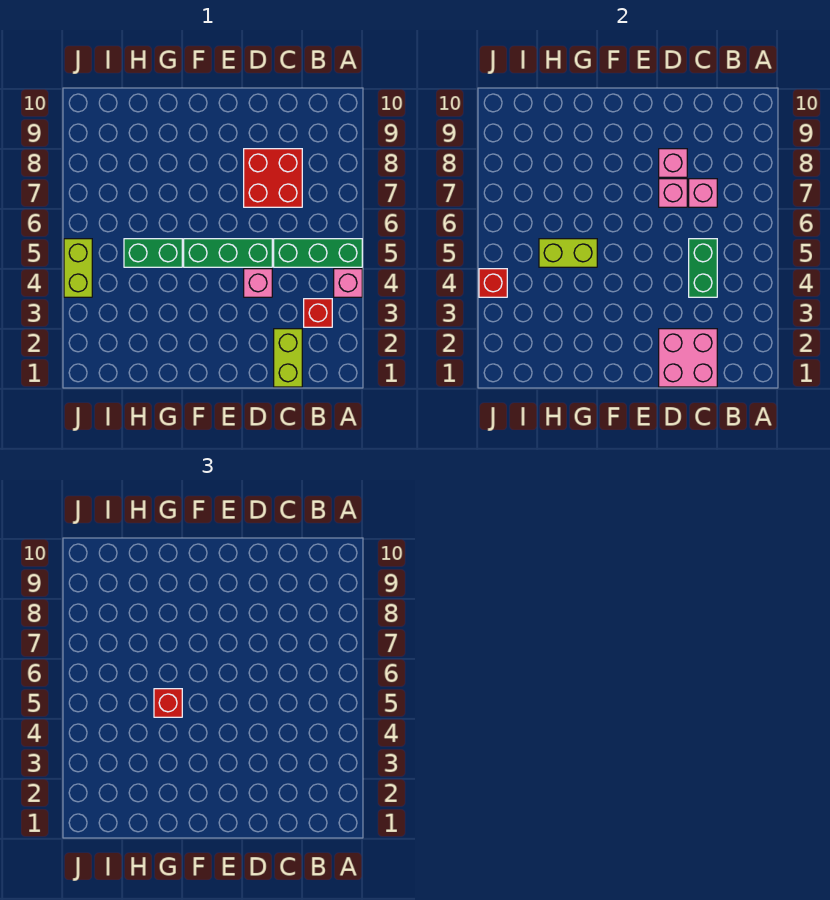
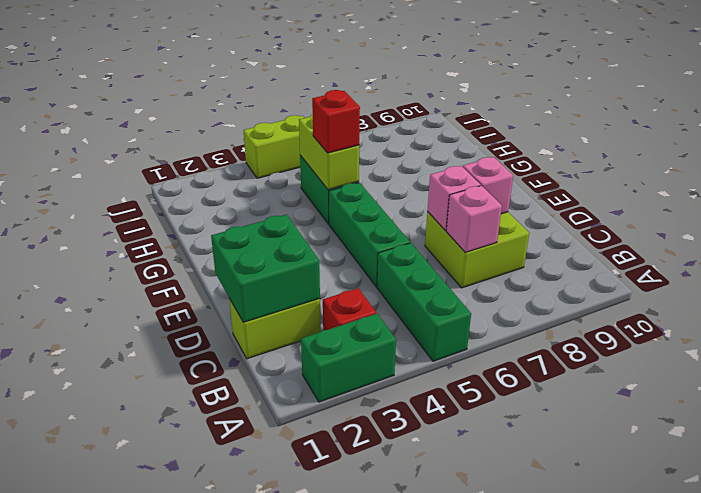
pink 1x1 brick [334,269,362,297] -> none
pink 2x2 brick [659,329,717,387] -> green 2x2 brick [211,214,320,322]
green 1x2 brick [689,239,717,297] -> green 1x2 brick moved to [301,314,396,402]
red 2x2 brick [244,149,302,207] -> lime 2x2 brick [425,212,529,288]
pink 1x1 brick [244,269,272,297] -> none
red 1x1 brick [479,269,507,297] -> none

